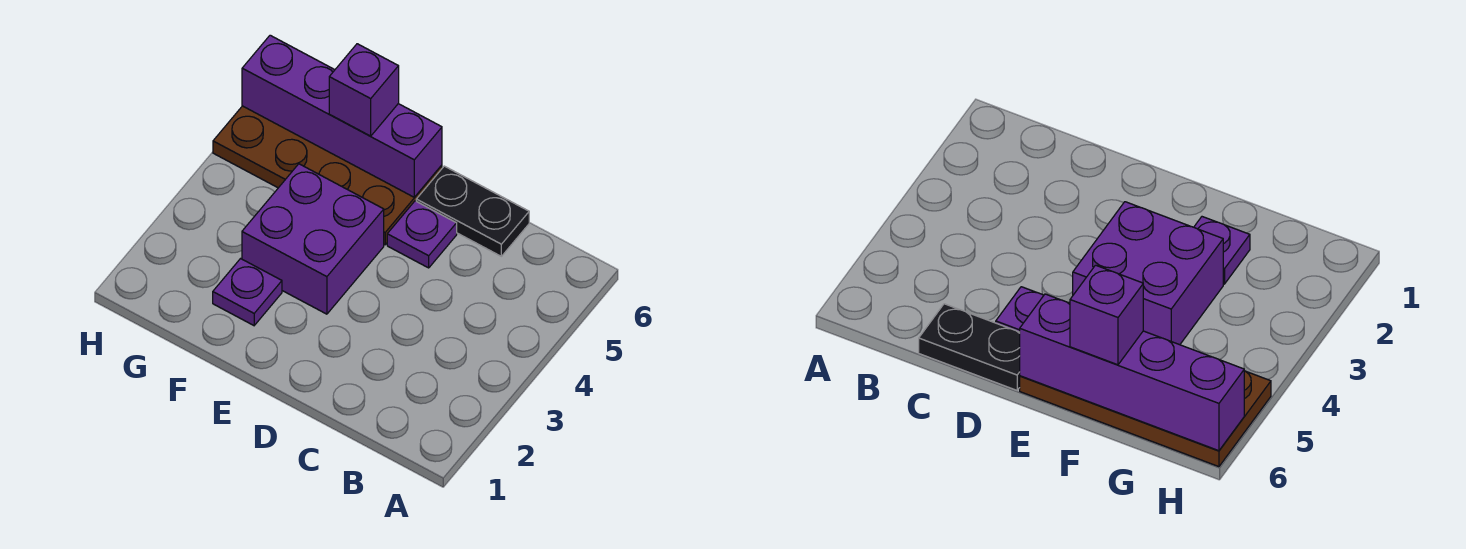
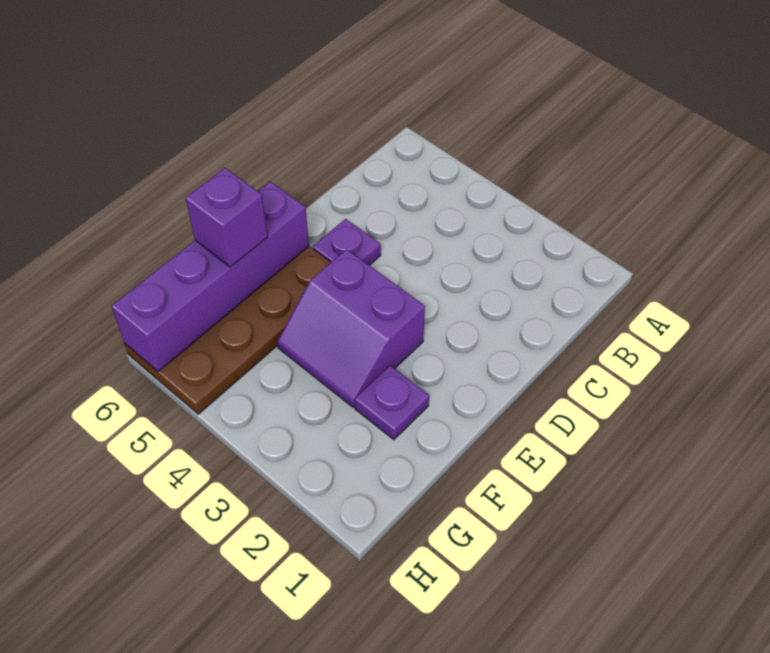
black 1x2 plate [416,166,529,256] -> none
purple 2x2 brick [242,164,384,314] -> purple 2x2 slope [277,249,425,407]

